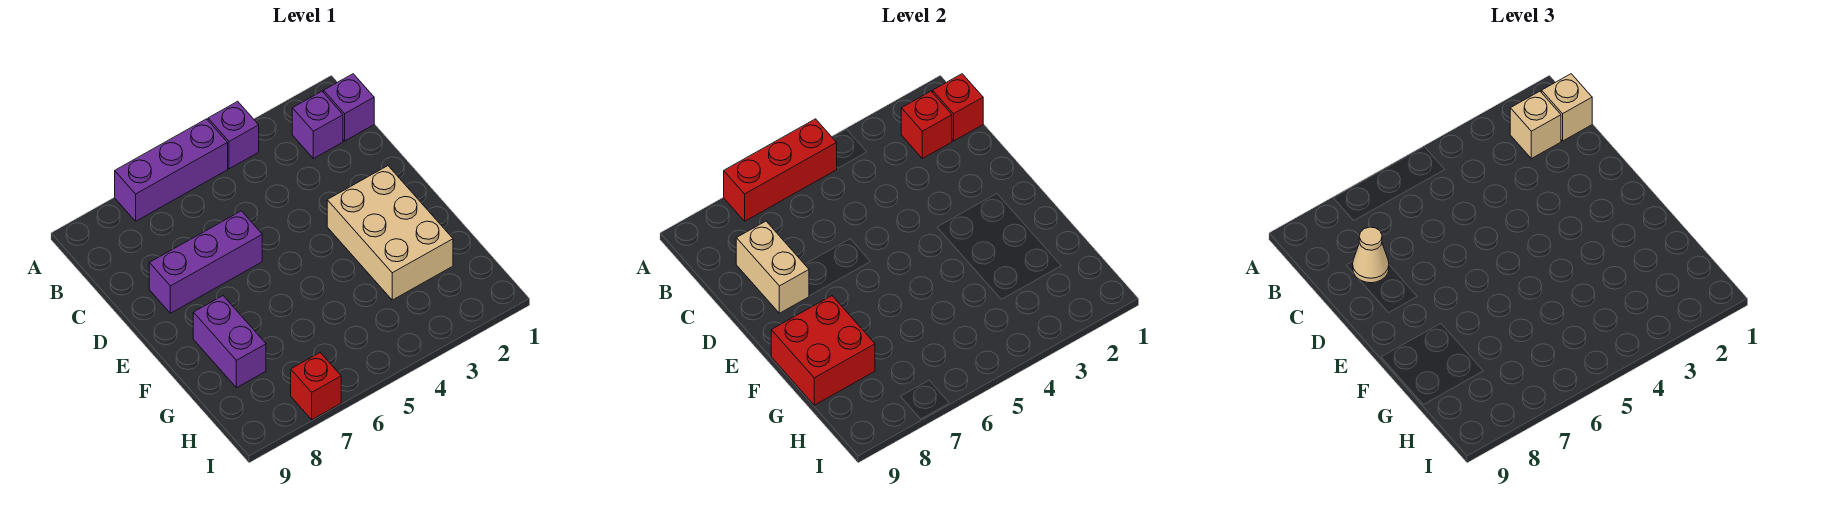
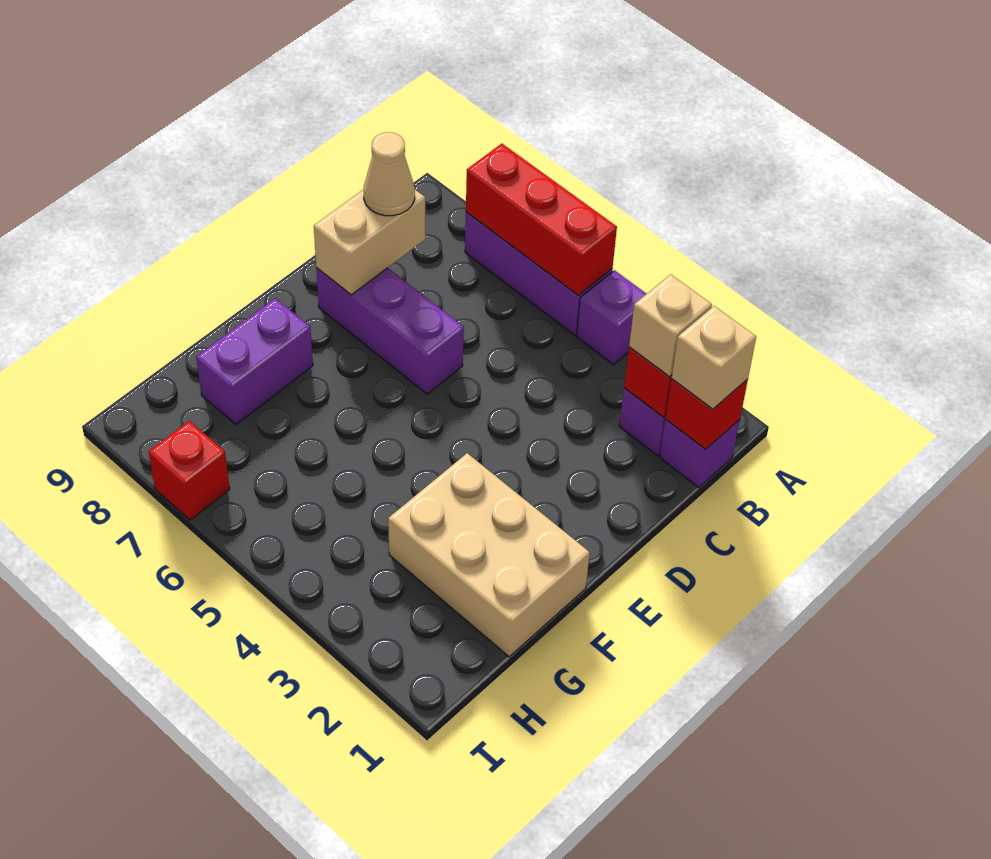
tan 2x3 brick [327,166,453,300] -> tan 2x3 brick turned to [388,453,590,657]
red 2x2 brick [771,296,875,405] -> none

